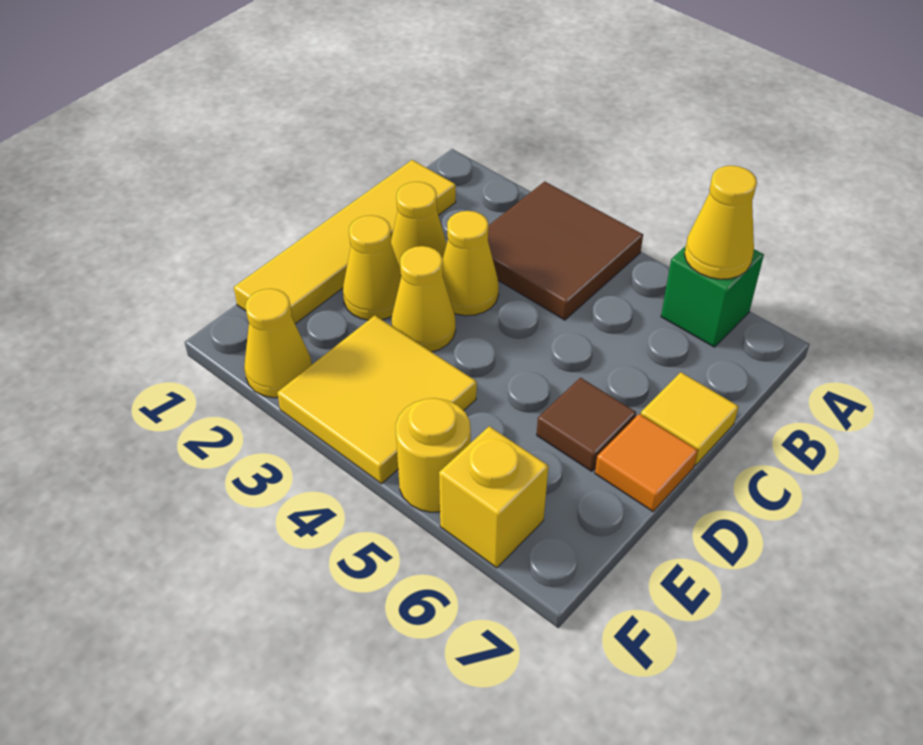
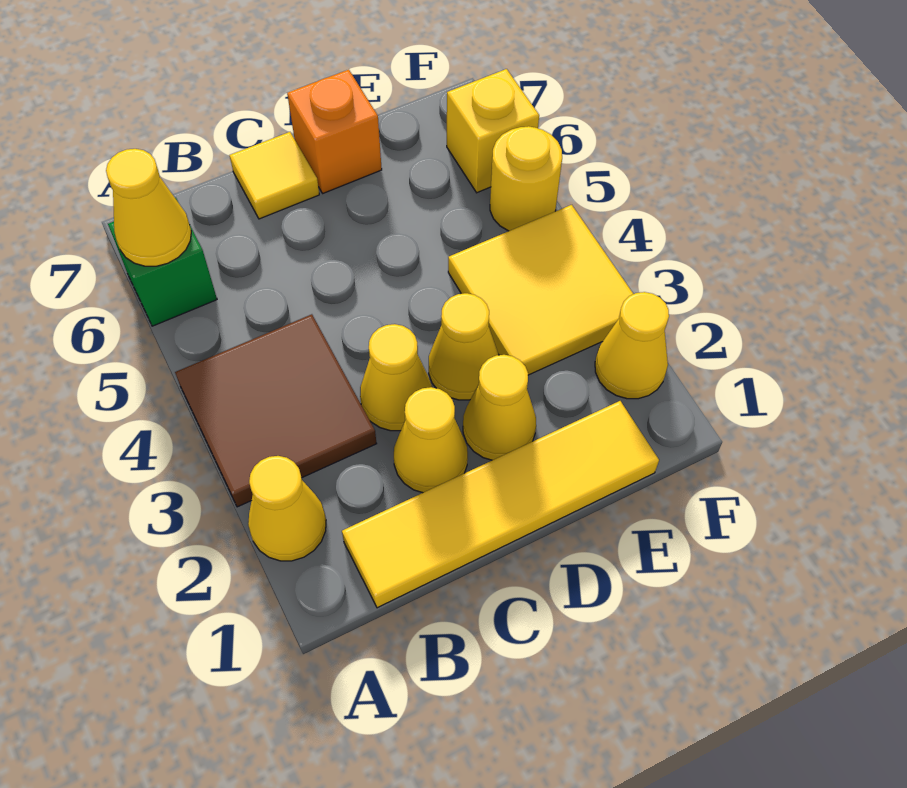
none -> yellow 1x1 cone [248,456,326,561]
brown 1x1 tile [537,378,636,471] -> none
orange 1x1 tile [595,414,698,512] -> orange 1x1 brick [287,70,382,193]

